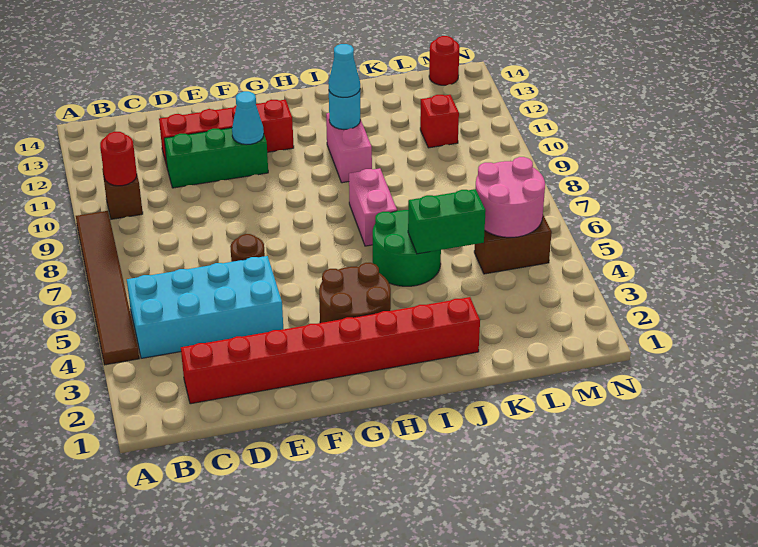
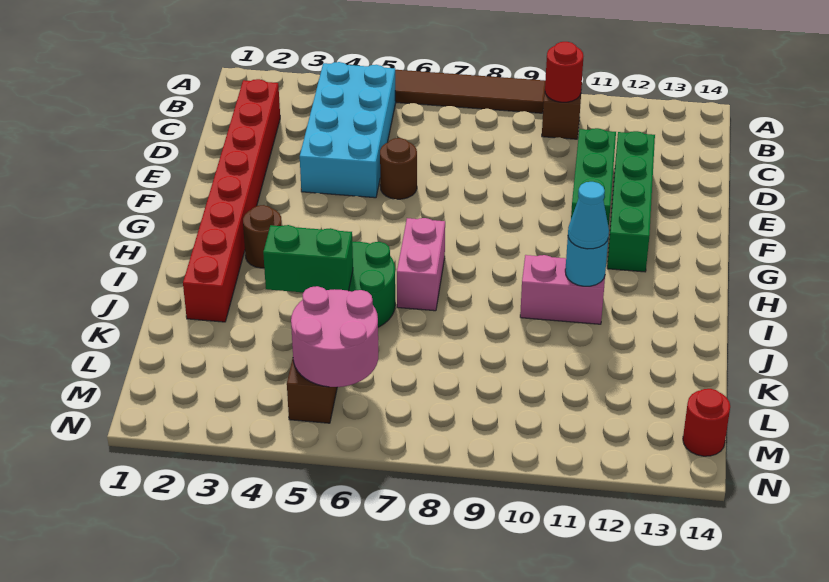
red 1x4 brick [159,99,294,165] -> green 1x4 brick [607,131,655,272]
cyan 1x1 cone [232,91,264,145] -> none
brown 2x2 round brick [319,263,391,323] -> brown 1x1 round brick [243,205,282,268]
pink 1x2 brick [349,168,397,246] -> pink 1x2 brick turned to [397,218,445,311]
green 1x2 brick [408,189,486,254] -> green 1x2 brick turned to [263,225,353,292]
red 1x1 brick [420,95,459,148] -> none

